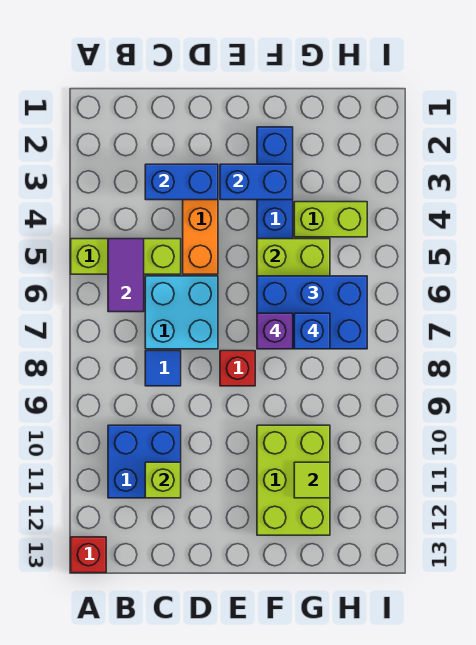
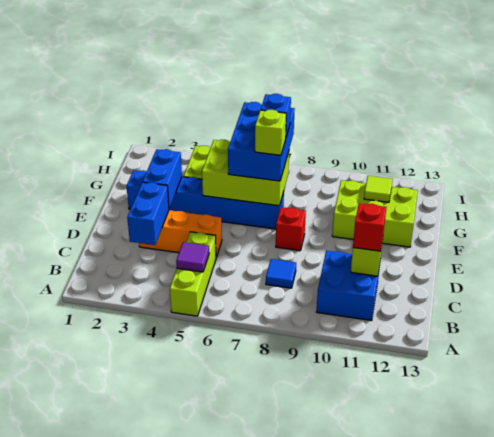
red 1x1 brick [71,537,106,573] -> red 1x1 brick moved to [353,203,387,251]
purple 1x2 tile [108,239,144,312] -> purple 1x1 tile [176,242,209,272]
cyan 2x2 brick [145,276,218,349] -> none
purple 1x1 brick [257,313,293,349] -> lime 1x1 brick [255,110,286,155]

